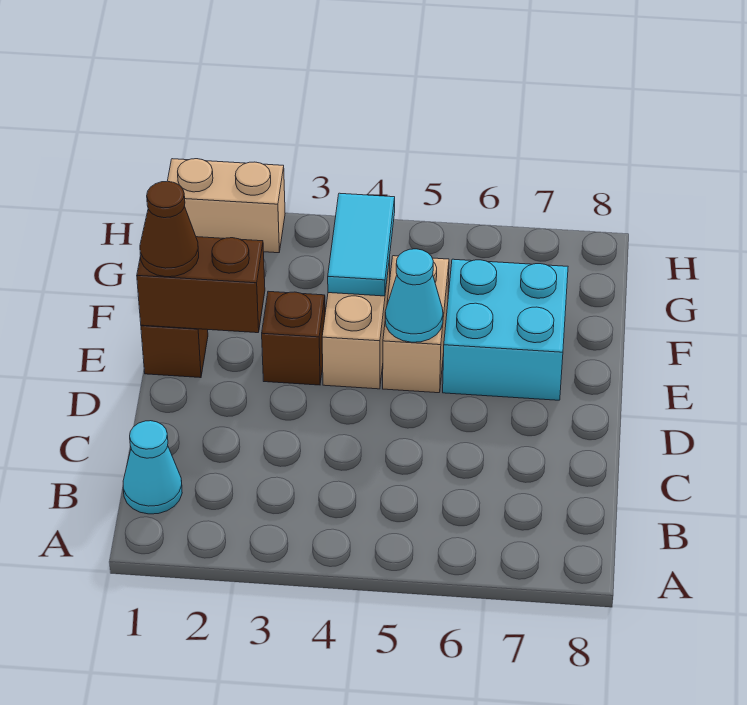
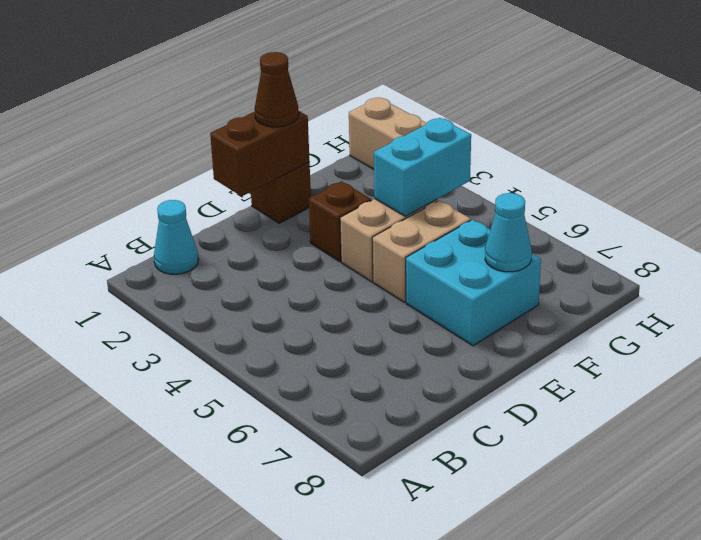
brown 1x2 brick [137,237,265,333] -> brown 1x2 brick turned to [210,111,310,196]
cyan 1x1 cone [385,249,443,342] -> cyan 1x1 cone moved to [485,193,532,272]
cyan 1x2 tile [328,193,395,296] -> cyan 1x2 brick [374,118,471,216]

